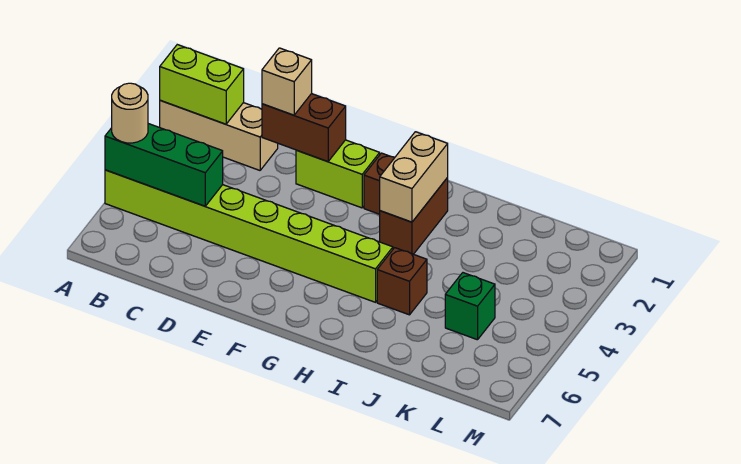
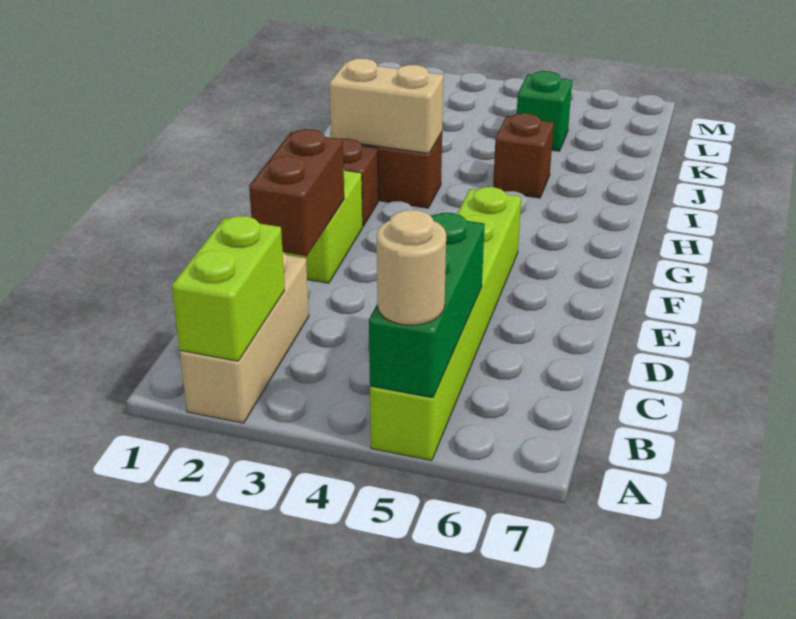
lime 1x8 brick [105,170,393,302] -> lime 1x6 brick [370,187,521,461]
tan 1x1 brick [262,48,312,115] -> none

